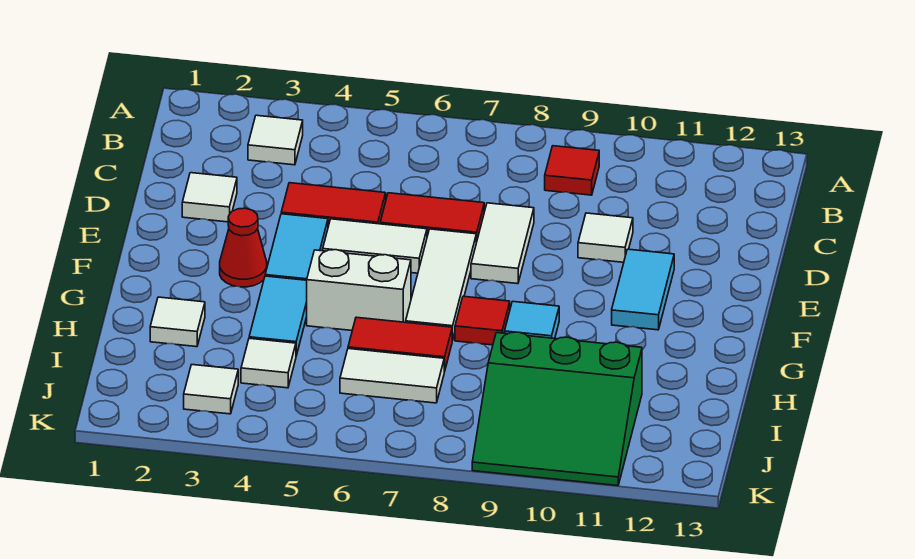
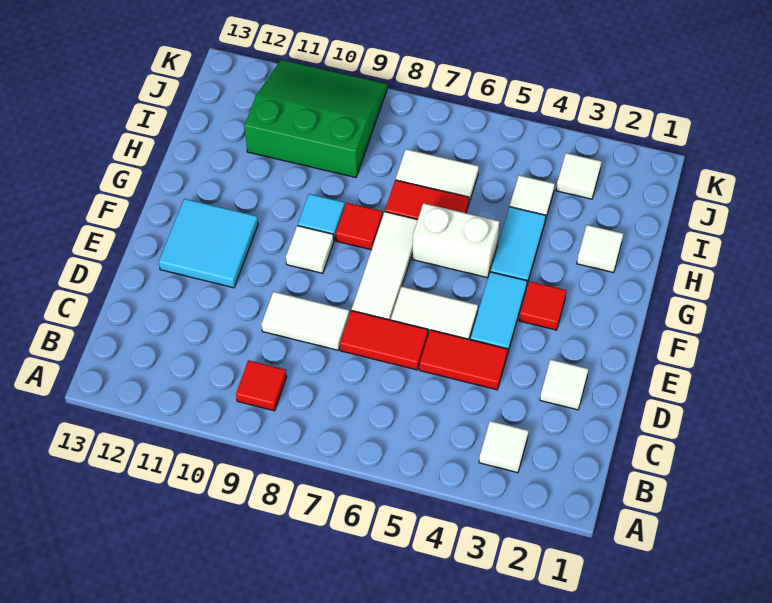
white 1x2 tile [471,203,534,284] -> white 1x2 tile turned to [261,292,349,350]
white 1x1 tile [578,213,633,262] -> white 1x1 tile moved to [286,226,334,273]
cyan 1x2 tile [612,249,674,330] -> cyan 2x2 tile [159,199,258,288]
red 1x1 cone [220,208,267,287] -> red 1x1 tile [519,281,567,330]

